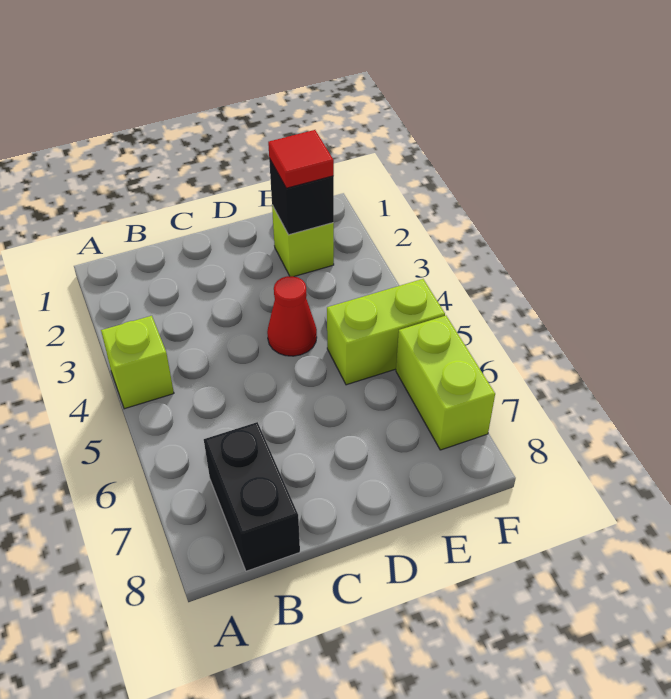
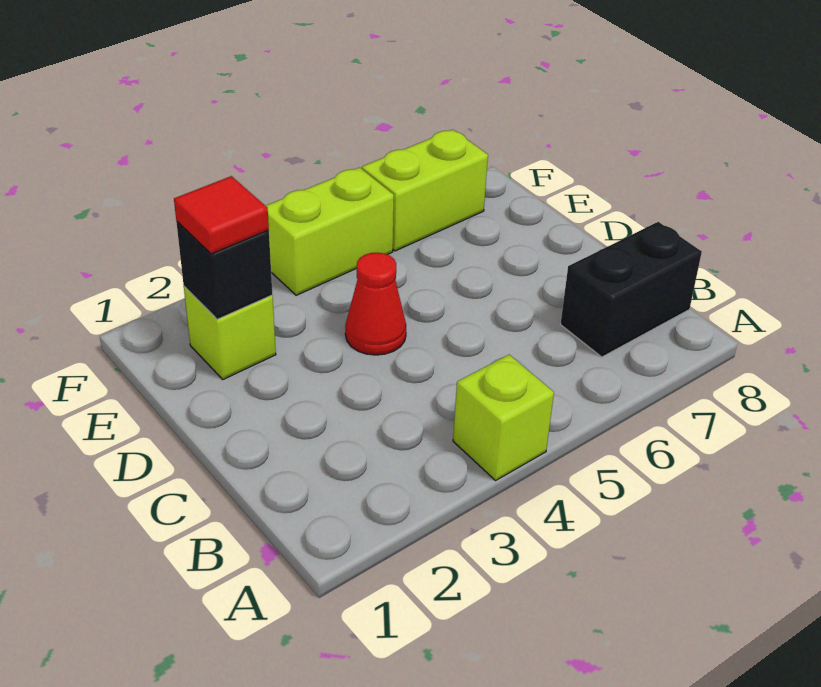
lime 1x2 brick [327,279,445,385] -> lime 1x2 brick turned to [266,168,394,295]

